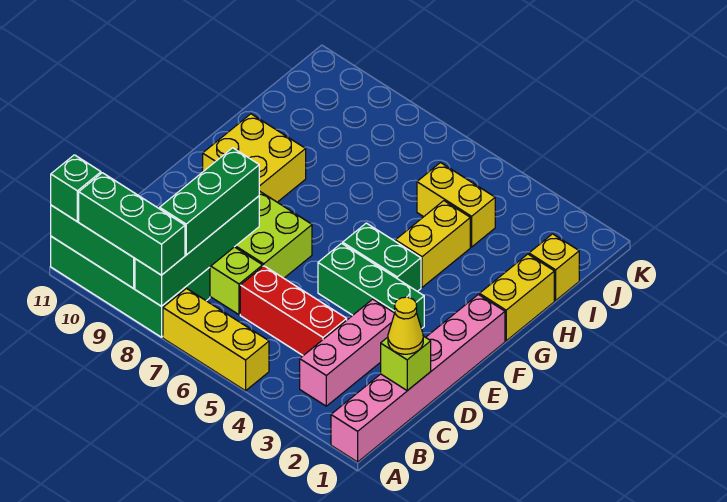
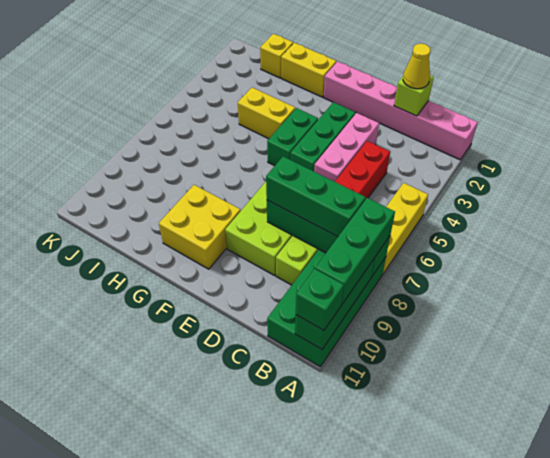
pink 1x3 brick [300,299,395,406] -> pink 1x3 brick turned to [314,113,379,182]
yellow 1x2 brick [417,163,495,247] -> none

